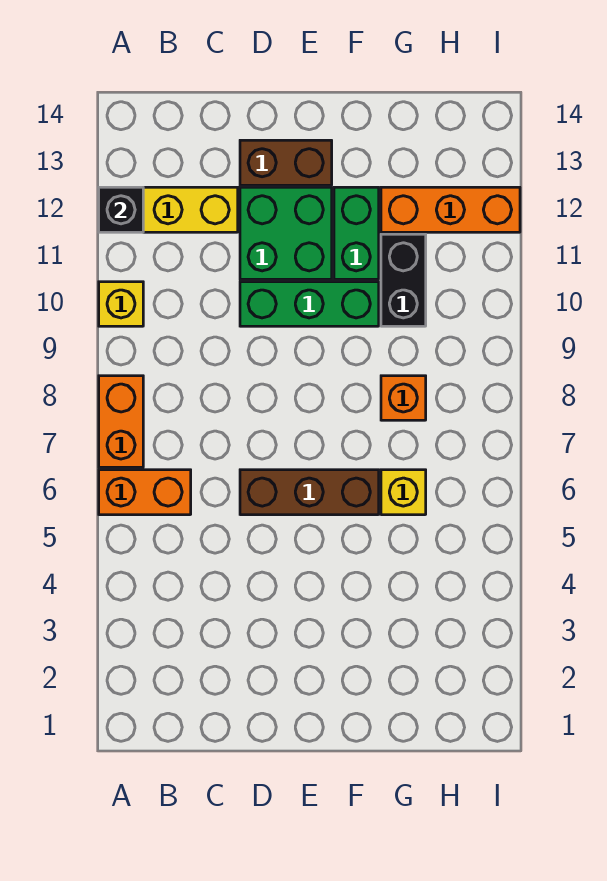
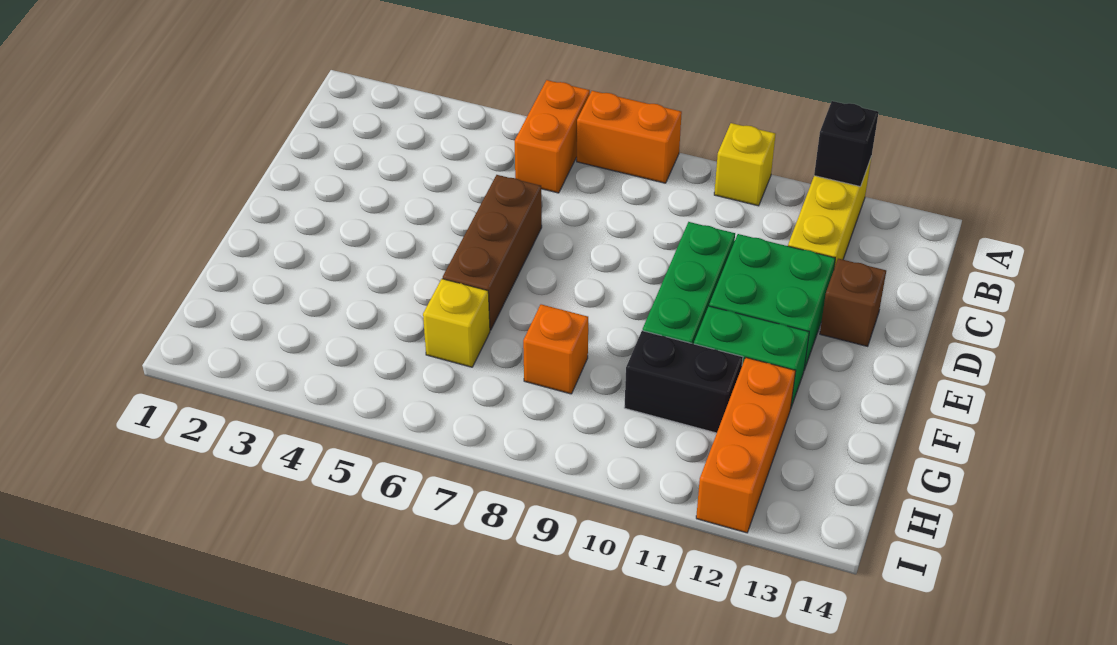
brown 1x2 brick [240,140,332,185] -> brown 1x1 brick [820,259,886,346]

